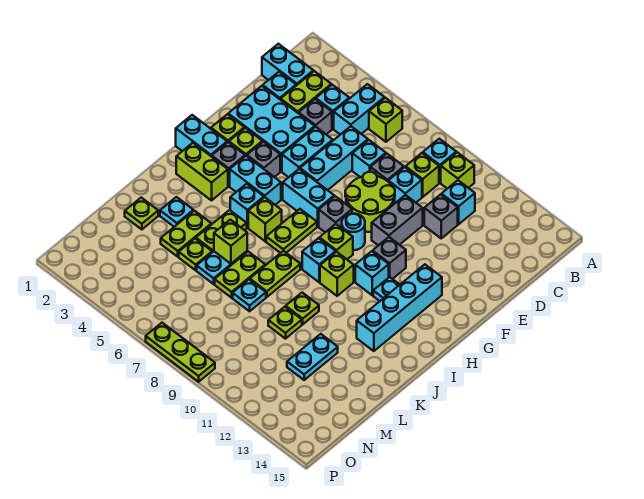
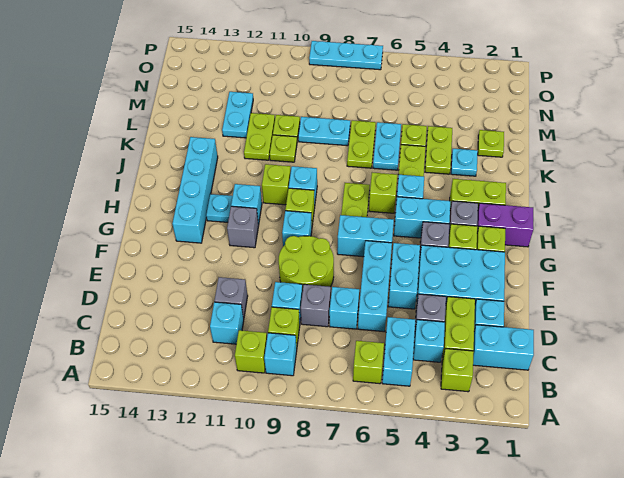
grey 1x2 brick [372,195,423,245] -> none
grey 1x1 brick [319,196,352,232] -> none
cyan 1x1 round brick [342,214,365,250] -> cyan 1x1 brick [282,211,312,246]
cyan 1x2 brick [176,115,227,157] -> purple 1x2 brick [477,203,533,247]
lime 1x2 plate [250,251,300,297] -> lime 1x2 plate moved to [244,113,275,160]
lime 1x1 brick [214,220,247,264] -> lime 1x1 brick moved to [441,348,474,392]
cyan 1x1 plate [233,280,266,311] -> cyan 1x2 plate [298,117,350,146]
lime 1x3 plate [146,323,215,382] -> cyan 1x3 plate [309,41,383,70]

